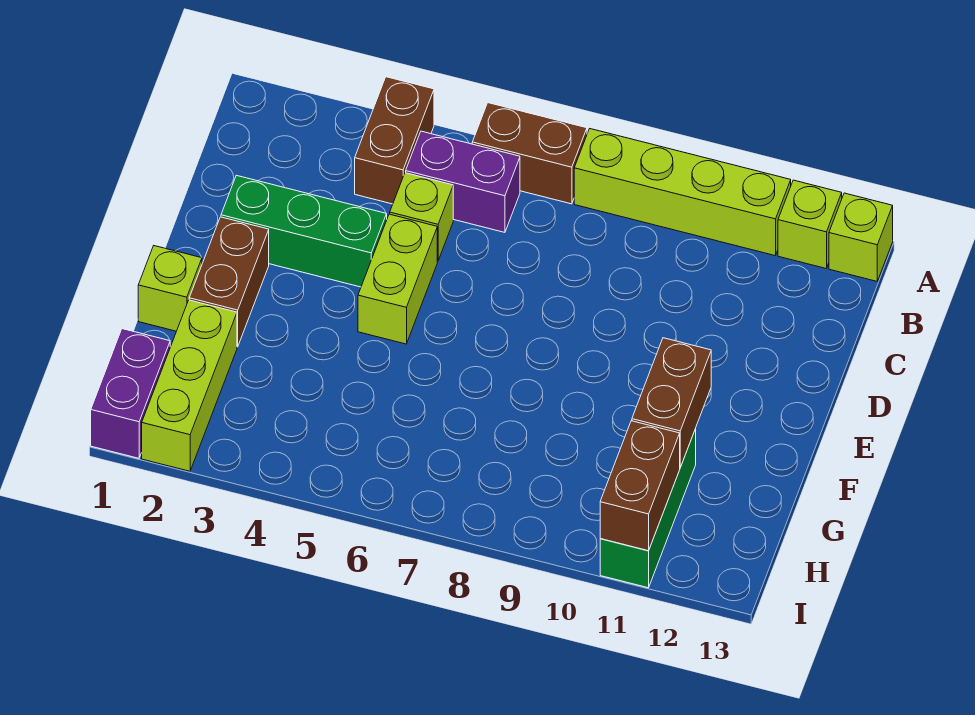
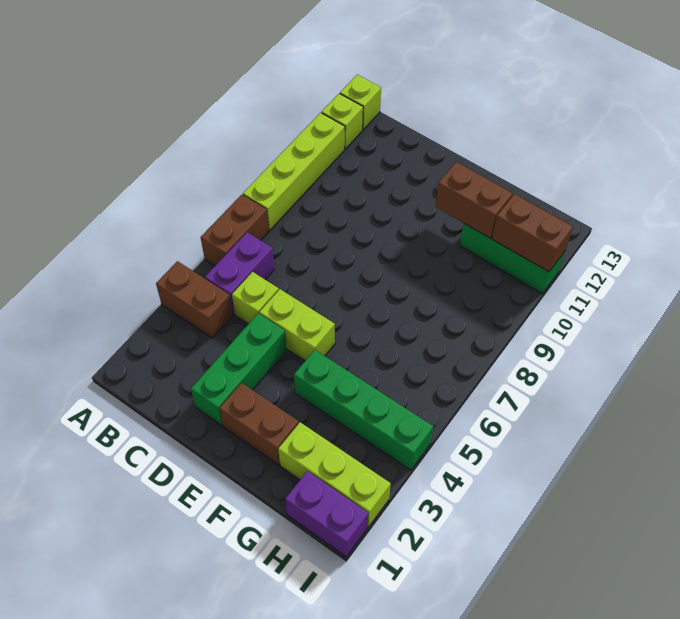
lime 1x1 brick [138,246,202,331] -> none
none -> green 1x4 brick [294,350,433,470]

